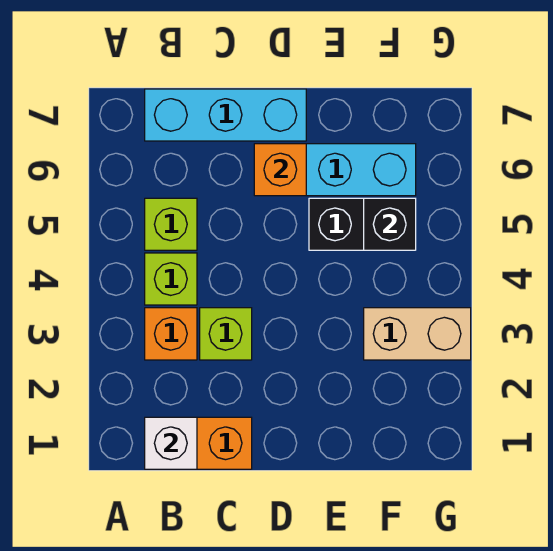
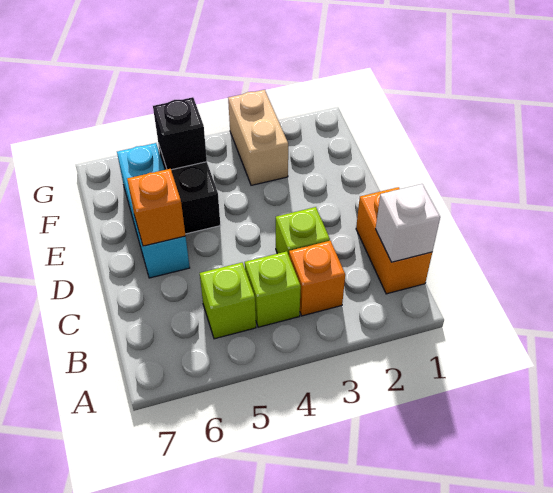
cyan 1x3 brick [145,89,306,141] -> none

